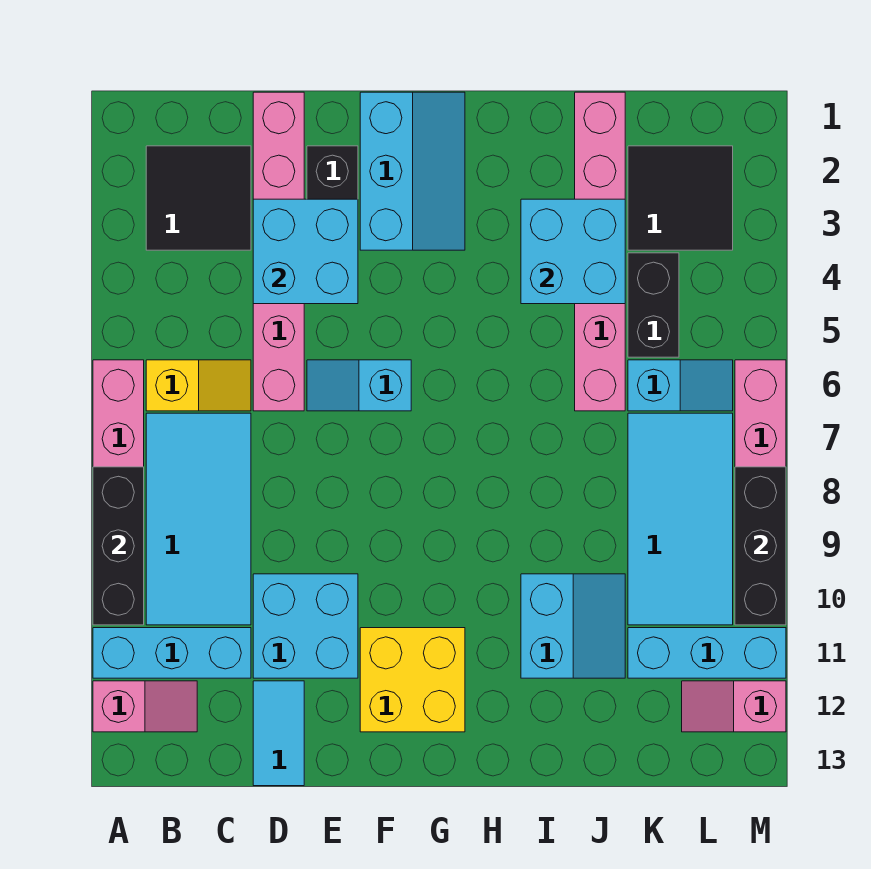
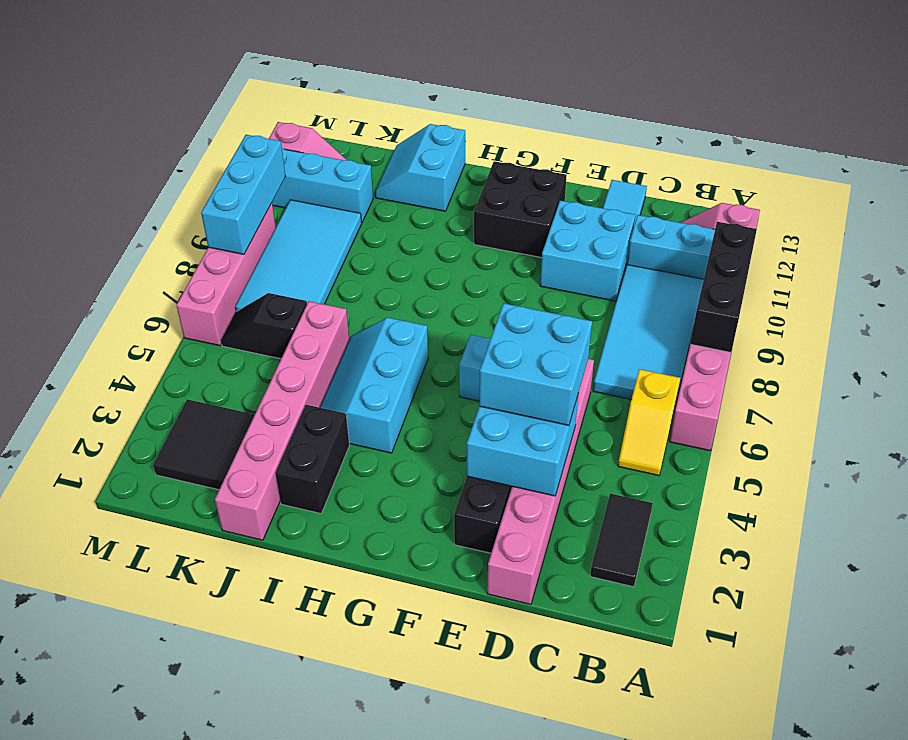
black 2x2 tile [146,146,251,250] -> black 1x2 tile [590,494,653,587]
yellow 1x2 slope [146,360,251,411] -> yellow 1x2 slope turned to [618,369,680,476]
cyan 2x3 slope [360,92,465,250] -> cyan 2x3 slope moved to [320,318,428,453]
yellow 2x2 brick [360,628,465,732] -> black 2x2 brick [474,161,567,258]
cyan 2x2 brick [521,199,625,304] -> cyan 2x2 brick moved to [479,303,592,425]
cyan 2x2 slope [521,574,625,678] -> cyan 2x2 slope moved to [375,124,465,211]
black 1x2 brick [628,253,679,357] -> black 1x2 brick moved to [276,405,350,513]
cyan 1x2 slope [628,360,733,411] -> black 1x2 slope [221,293,307,359]
black 1x3 brick [735,467,786,625] -> cyan 1x3 brick [201,135,285,254]

